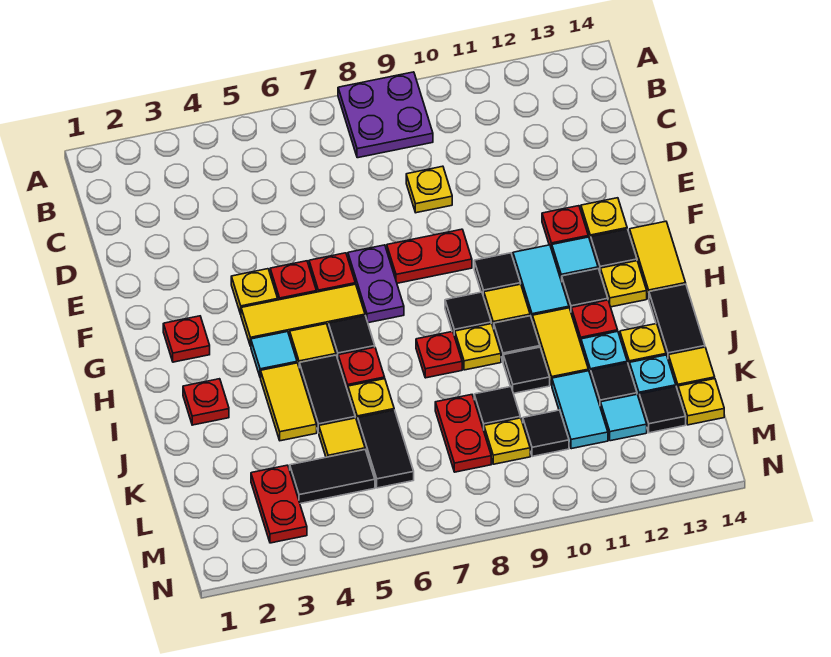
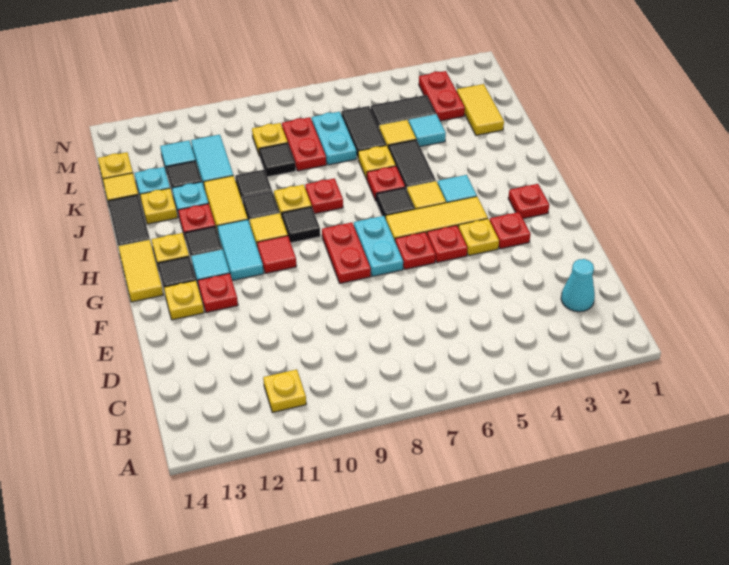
purple 2x2 plate [338,72,433,158] -> none
none -> cyan 1x1 cone [561,259,595,312]
yellow 1x1 plate [406,166,452,213] -> yellow 1x1 plate moved to [263,369,306,413]
purple 1x2 plate [348,245,404,323] -> cyan 1x2 plate [354,216,403,277]
red 1x2 plate [387,229,472,283] -> red 1x2 plate turned to [322,223,371,283]
black 1x1 tile [474,253,520,297] -> red 1x1 tile [257,236,296,273]
red 1x1 plate [183,379,229,425] -> red 1x1 plate moved to [490,212,531,249]
yellow 1x2 tile [261,363,317,441] -> yellow 1x2 tile moved to [457,84,504,135]
none -> cyan 1x1 tile [409,114,446,147]
none -> cyan 1x2 plate [312,112,356,165]
black 1x1 tile [523,410,569,457] -> none
black 1x1 tile [639,387,686,433] -> none

